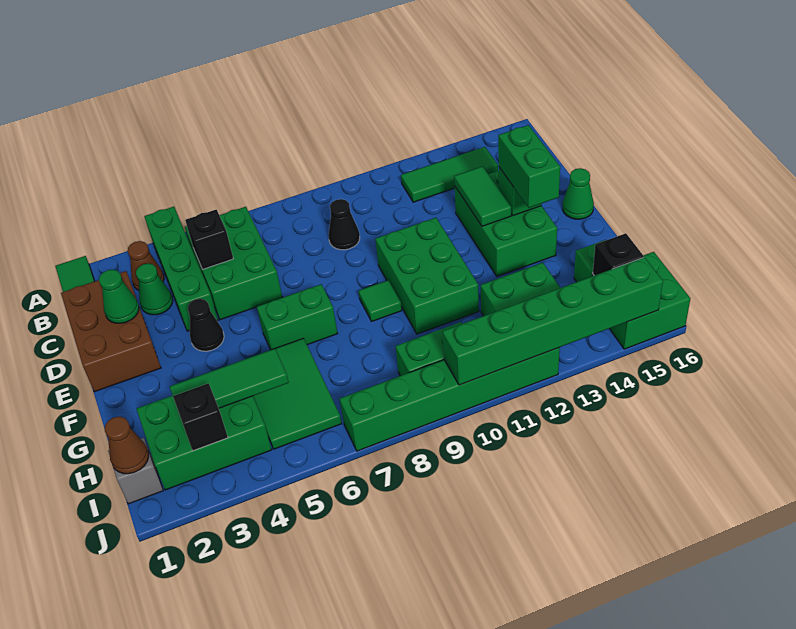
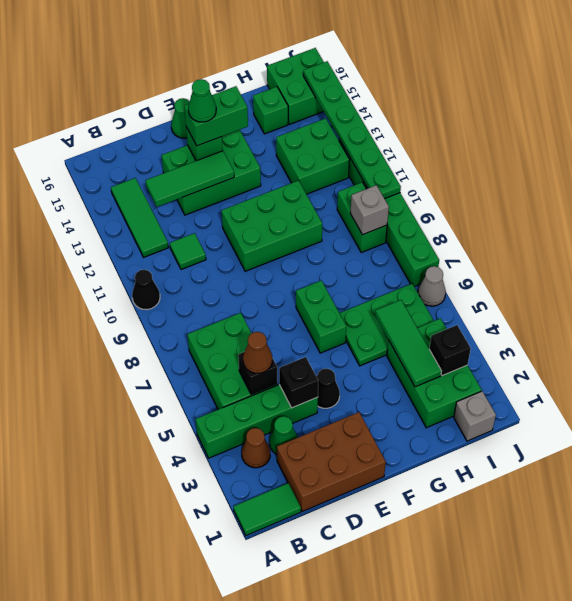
green 2x3 brick [185,207,283,320] -> green 2x3 brick turned to [188,313,277,409]
black 1x1 cone [328,199,360,250] -> black 1x1 cone moved to [132,270,160,309]
green 1x1 cone [99,270,139,323] -> green 1x1 cone moved to [188,79,216,122]
green 1x2 tile [454,166,511,226] -> green 1x3 tile [145,151,234,207]
green 1x1 tile [358,280,402,321] -> green 1x1 tile moved to [170,233,206,270]
green 2x3 tile [253,338,342,449] -> green 2x3 plate [340,283,434,366]
brown 1x1 cone [105,417,149,474] -> brown 1x1 cone moved to [243,332,272,373]
none -> grey 1x1 brick [350,185,389,235]
black 1x1 brick [593,233,644,275] -> black 1x1 brick moved to [279,357,318,408]
none -> grey 1x1 cone [418,266,446,306]
green 1x6 brick [442,257,663,385] -> green 1x6 plate [303,61,401,199]

